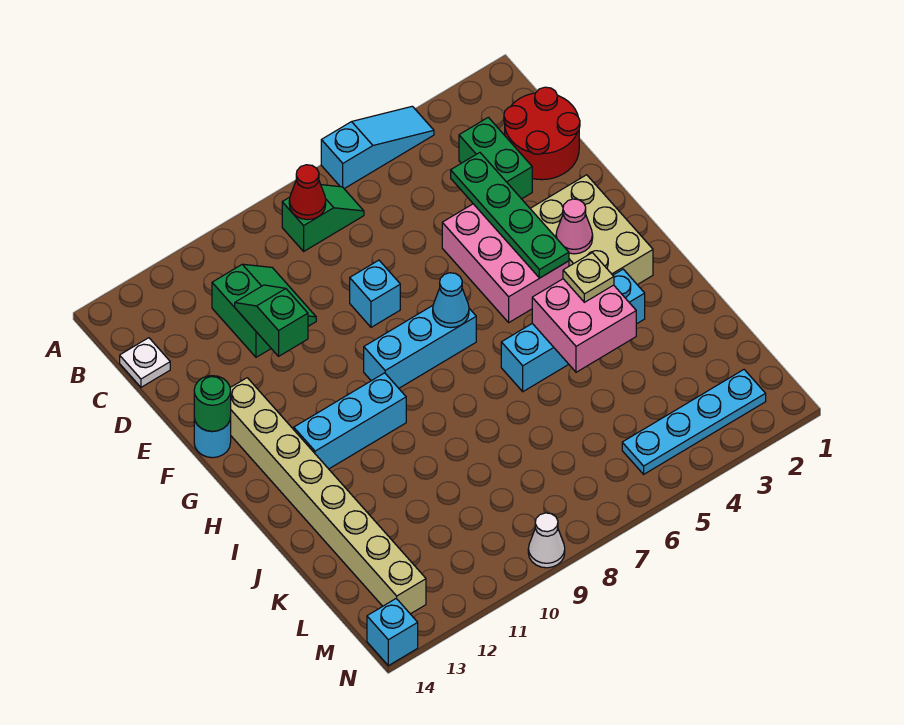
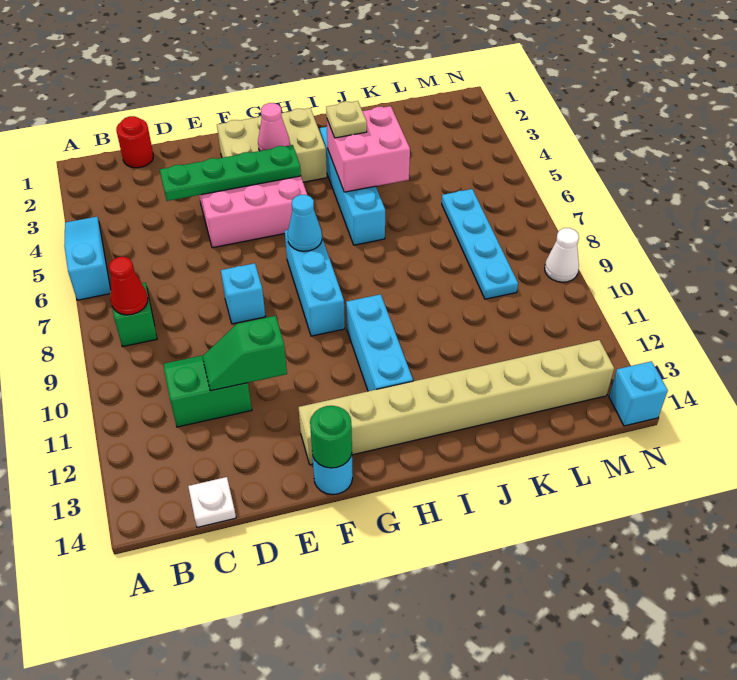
red 2x2 round brick [504,87,580,180] -> red 1x1 round brick [116,116,153,168]
green 1x2 brick [459,117,532,199] -> none
cyan 1x4 plate [622,370,766,474] -> cyan 1x4 plate moved to [442,189,518,299]

